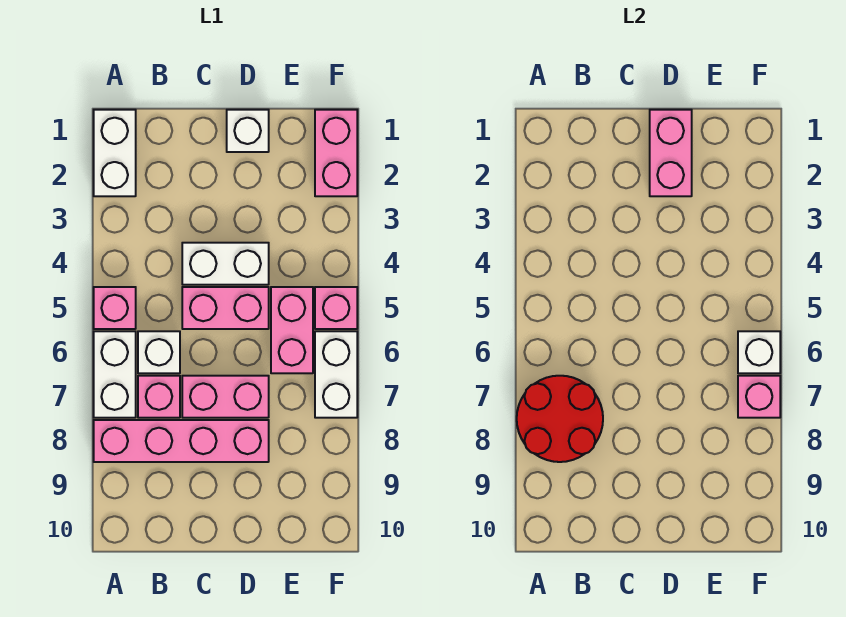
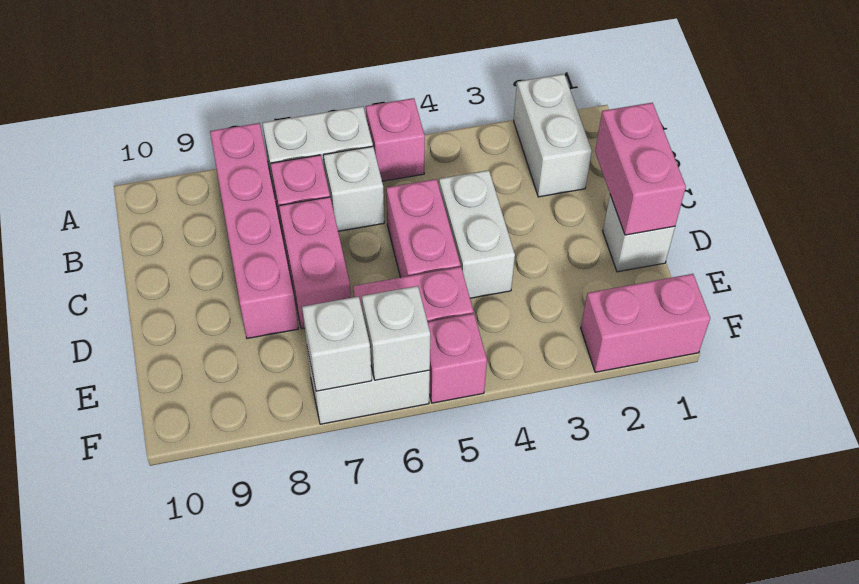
white 1x2 brick [94,110,136,196] -> white 1x2 brick turned to [514,74,592,197]
red 2x2 round brick [517,376,603,462] -> none
pink 1x2 brick [650,110,692,196] -> pink 1x2 brick turned to [595,103,686,235]
pink 1x1 brick [738,376,780,418] -> white 1x1 brick [302,297,372,391]

